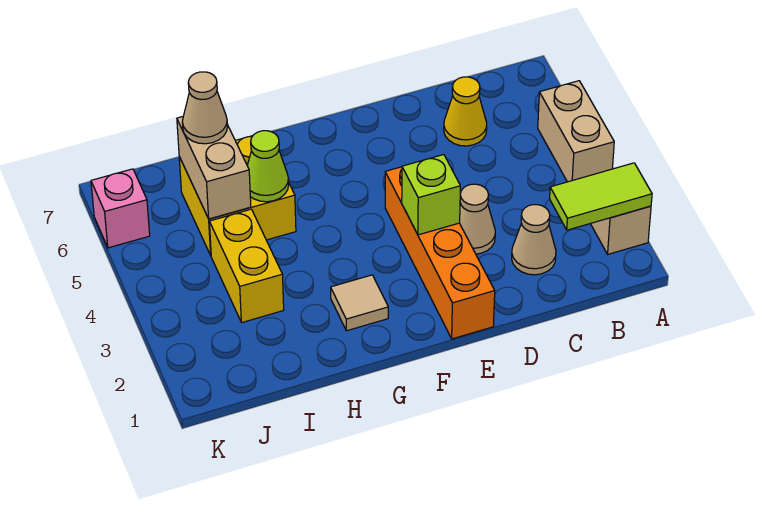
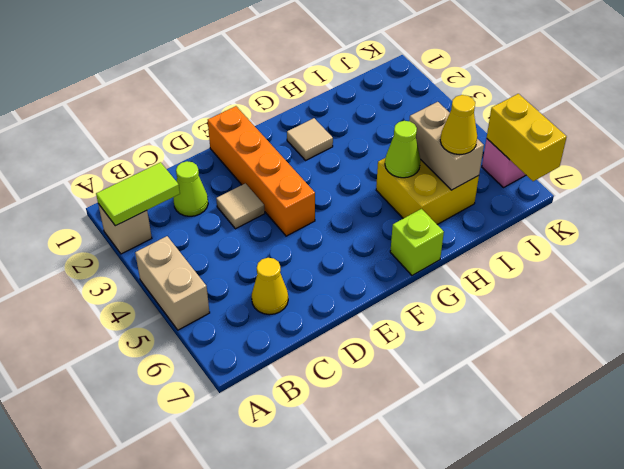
tan 1x1 cone [512,205,556,275] -> lime 1x1 cone [173,161,208,216]
tan 1x1 cone [460,184,495,254] -> tan 1x1 tile [216,183,265,229]
lime 1x1 brick [402,155,460,235] -> lime 1x1 brick moved to [390,209,444,275]
yellow 1x2 brick [209,209,284,323] -> yellow 1x2 brick moved to [487,94,567,181]
tan 1x1 cone [182,72,227,144] -> yellow 1x1 cone [440,95,477,155]

